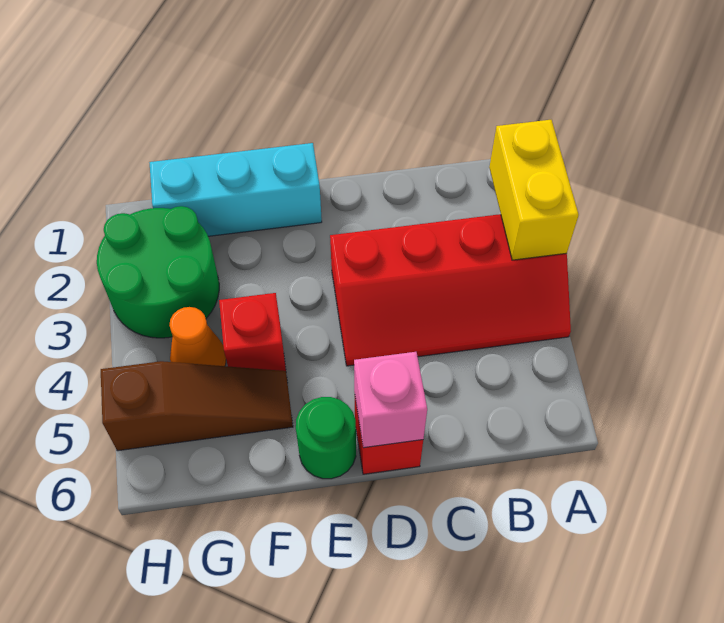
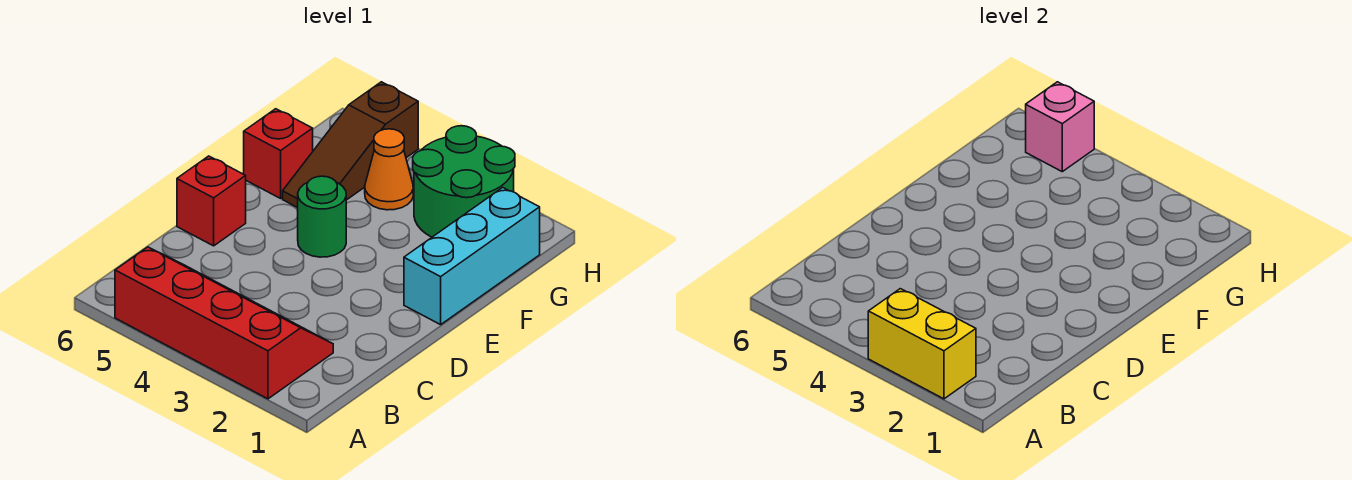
red 2x4 slope [330,214,571,366] -> red 2x4 slope turned to [115,247,333,399]
pink 1x1 brick [354,352,427,448] -> pink 1x1 brick moved to [1026,82,1094,172]
green 1x1 round brick [296,397,356,479] -> green 1x1 round brick moved to [298,176,346,257]
red 1x1 brick [219,293,286,371] -> red 1x1 brick moved to [244,109,313,198]

